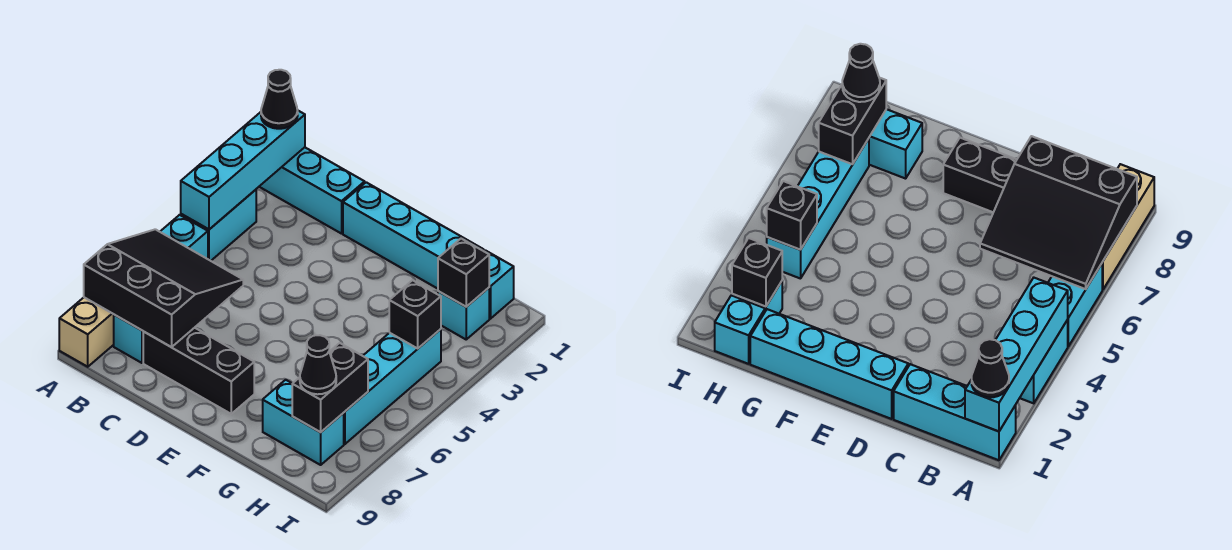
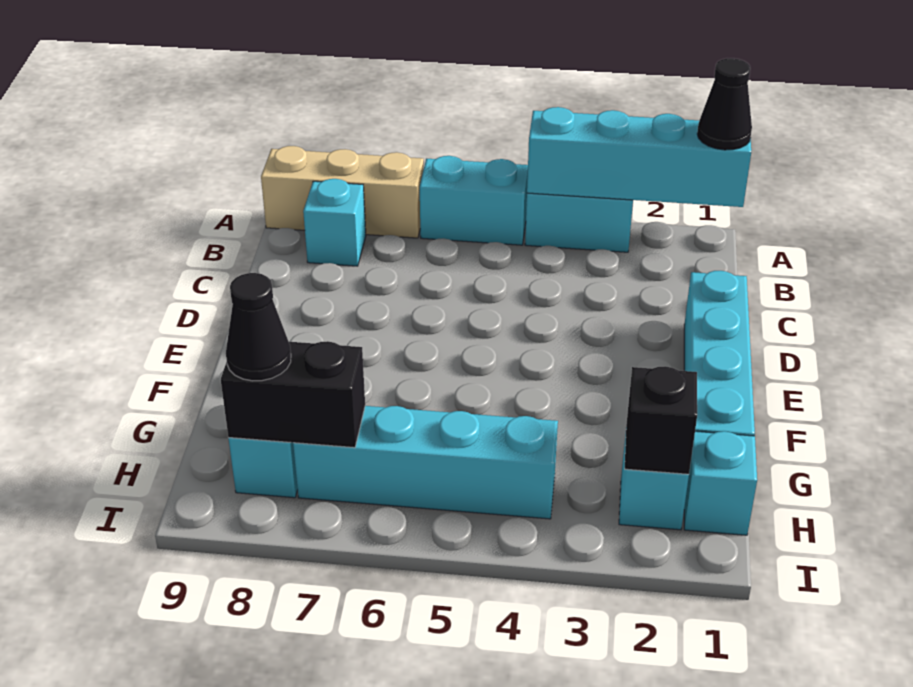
cyan 1x3 brick [259,147,365,234] -> none
black 3x3 slope [84,229,243,347] -> none
black 1x3 brick [143,328,254,414] -> none
black 1x1 brick [389,280,441,348] -> none

